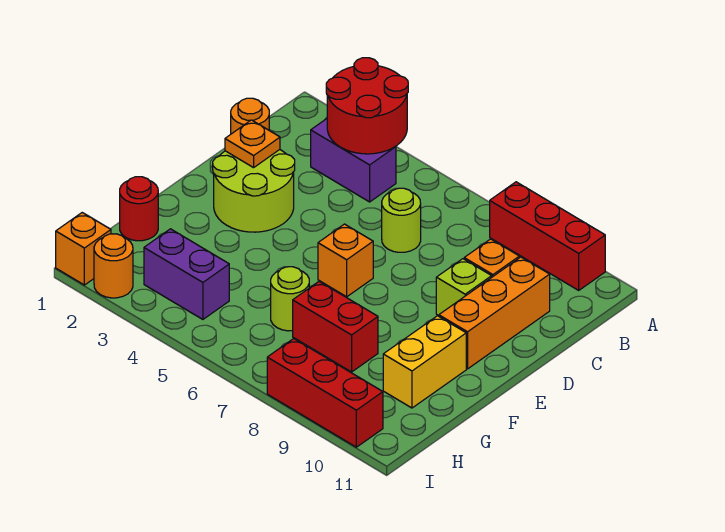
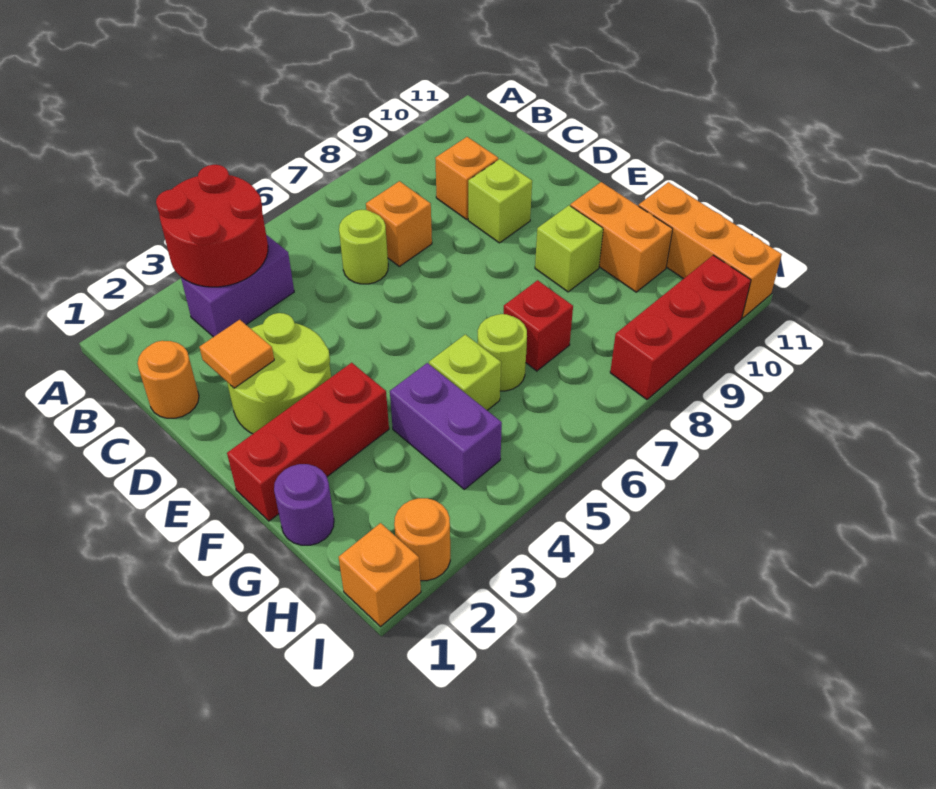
red 1x3 brick [490,182,605,290] -> red 1x3 brick moved to [227,363,389,521]
orange 1x3 brick [439,257,550,369] -> orange 1x3 brick moved to [639,182,782,318]
orange 1x1 plate [225,120,280,168] -> orange 1x1 tile [199,320,274,388]
orange 1x1 brick [318,224,373,297] -> orange 1x1 brick moved to [366,181,432,266]
none -> lime 1x1 brick [535,205,603,292]
yellow 1x2 brick [383,316,466,408] -> orange 1x2 brick [570,182,673,292]
red 1x1 round brick [120,177,158,241] -> purple 1x1 round brick [274,464,334,545]
none -> lime 1x1 brick [429,334,501,410]
red 1x2 brick [293,282,378,372] -> red 1x1 brick [504,280,573,371]
purple 1x2 brick [144,229,229,319] -> purple 1x2 brick turned to [390,363,502,489]

